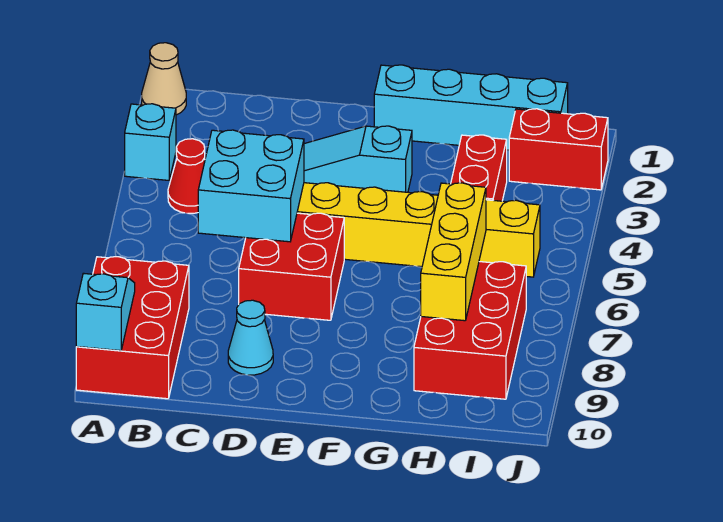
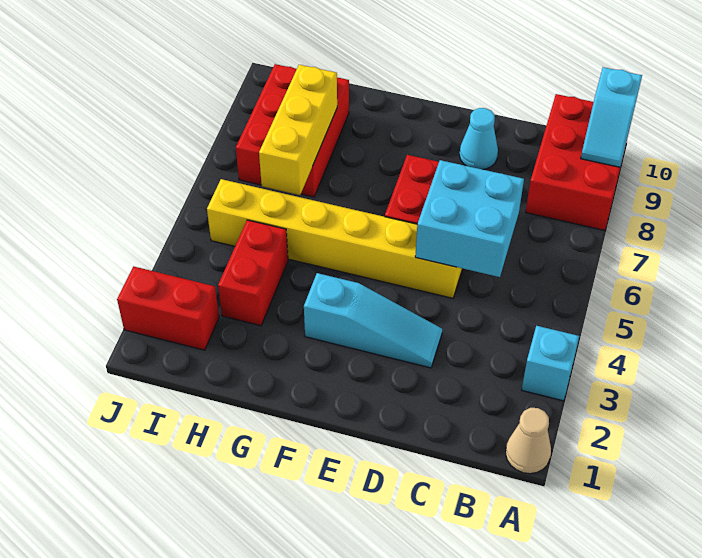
red 1x1 cone [168,139,205,213] -> none
cyan 1x4 brick [374,65,568,150] -> none

